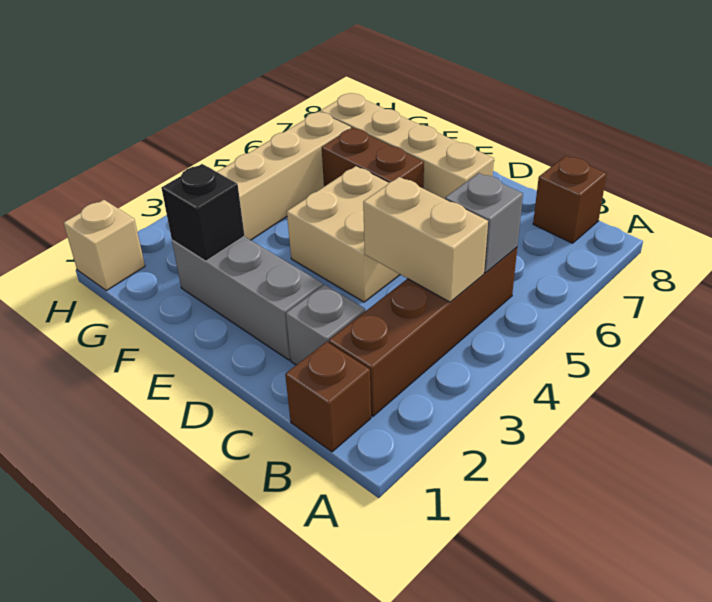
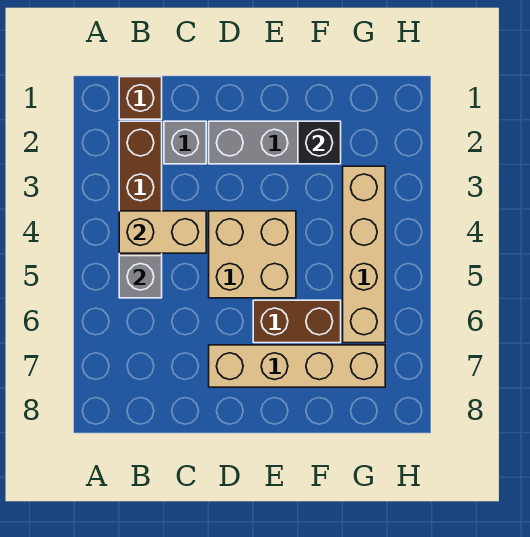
brown 1x1 brick [533,156,607,243] -> none
tan 1x1 brick [64,200,145,291] -> none

